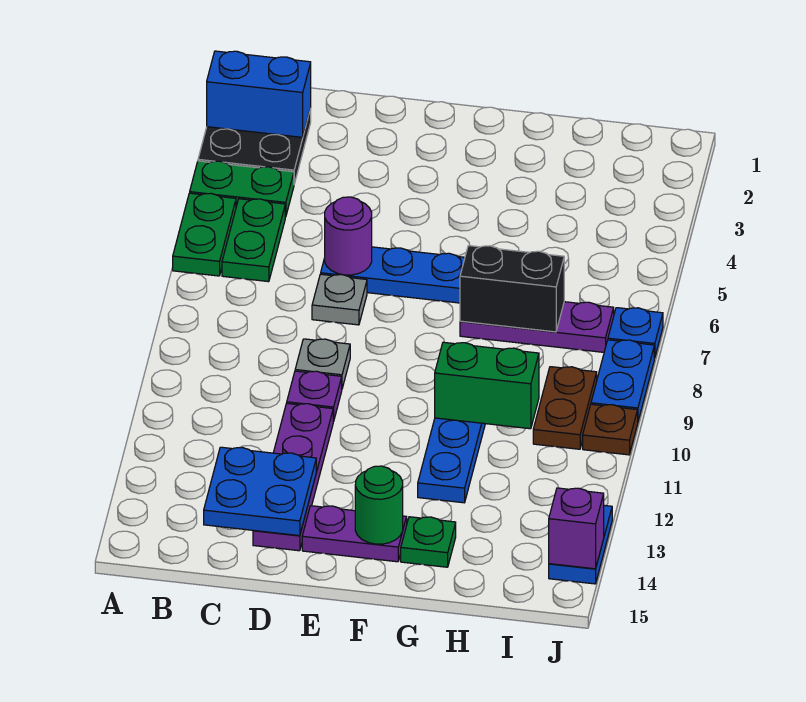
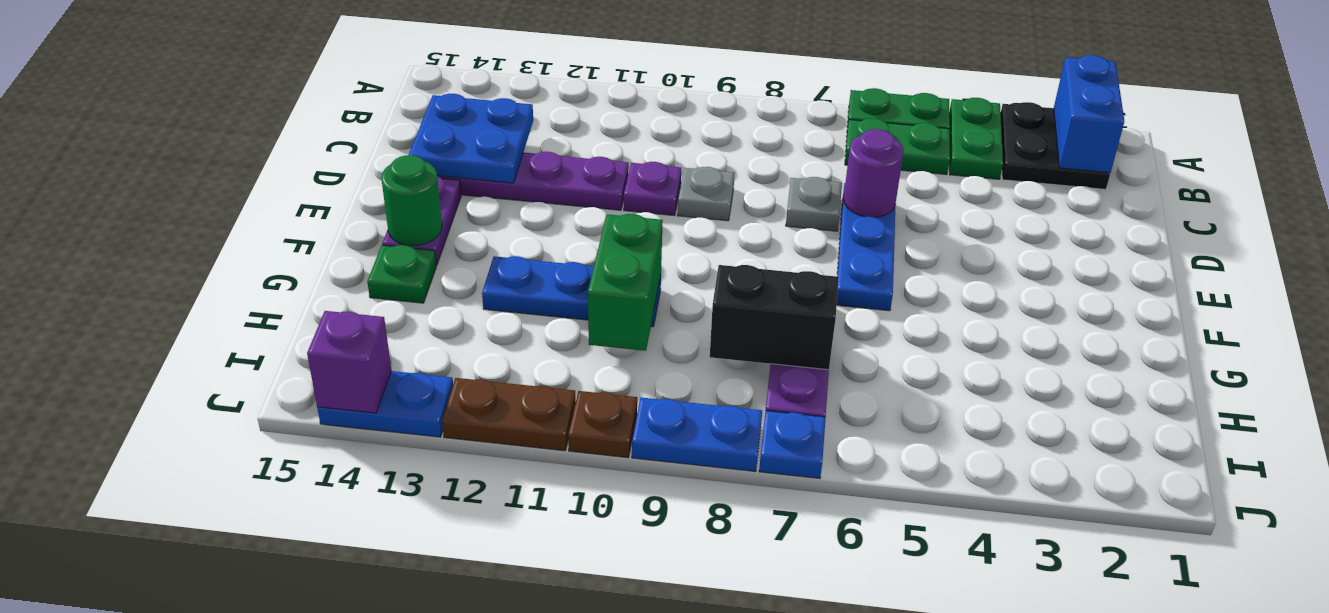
black 1x2 brick [460,246,564,332] -> black 1x2 brick turned to [710,265,839,370]
brown 1x2 plate [533,367,597,449] -> brown 1x2 plate moved to [442,378,576,451]

